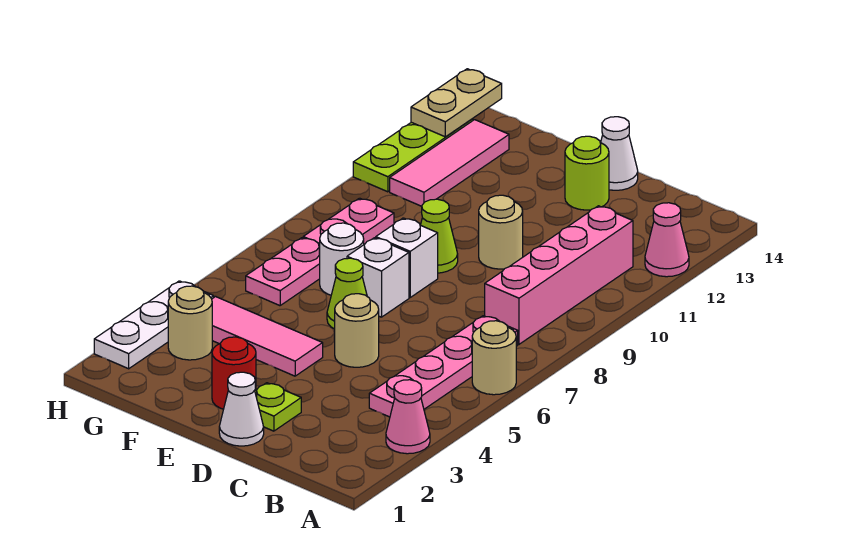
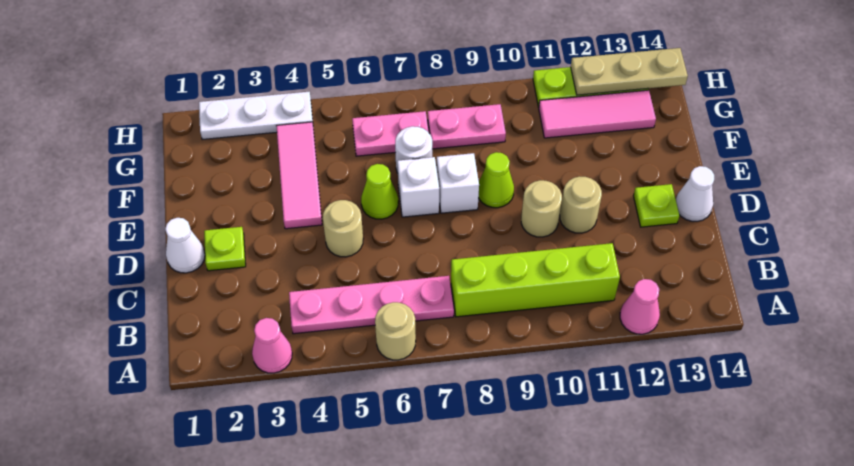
pink 1x4 brick [485,206,633,344] -> lime 1x4 brick [451,243,620,317]
lime 1x1 round brick [565,136,609,210] -> lime 1x1 plate [633,184,680,227]
red 1x1 round brick [212,337,256,409] -> none
tan 1x1 round brick [168,286,212,360] -> tan 1x1 round brick moved to [560,176,602,233]
tan 1x2 plate [411,69,502,137] -> tan 1x3 plate [571,48,688,95]

